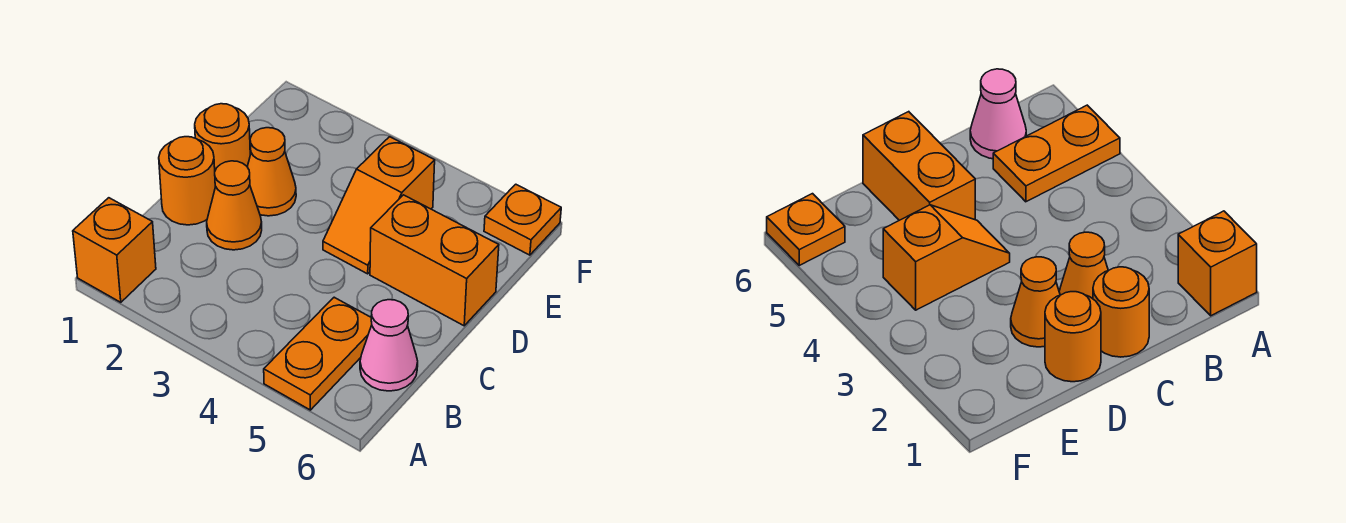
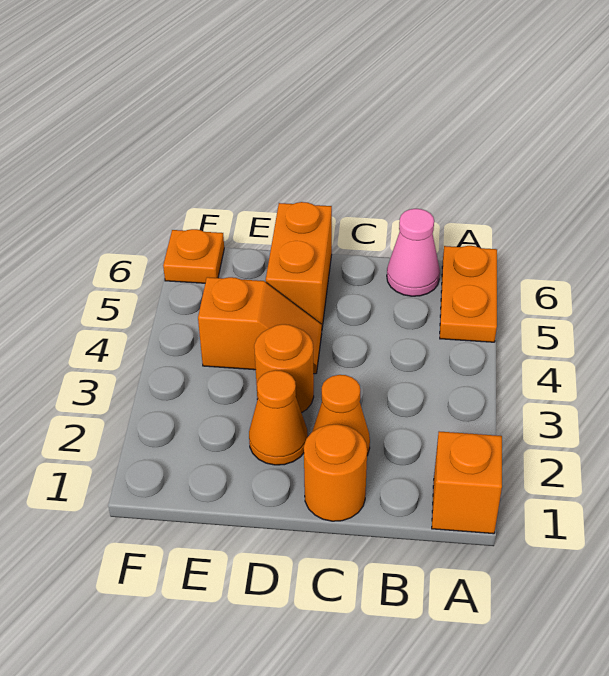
orange 1x2 plate [264,297,372,410] -> orange 1x2 plate turned to [440,246,497,342]
orange 1x1 round brick [195,104,250,170] -> orange 1x1 round brick moved to [254,324,314,413]

